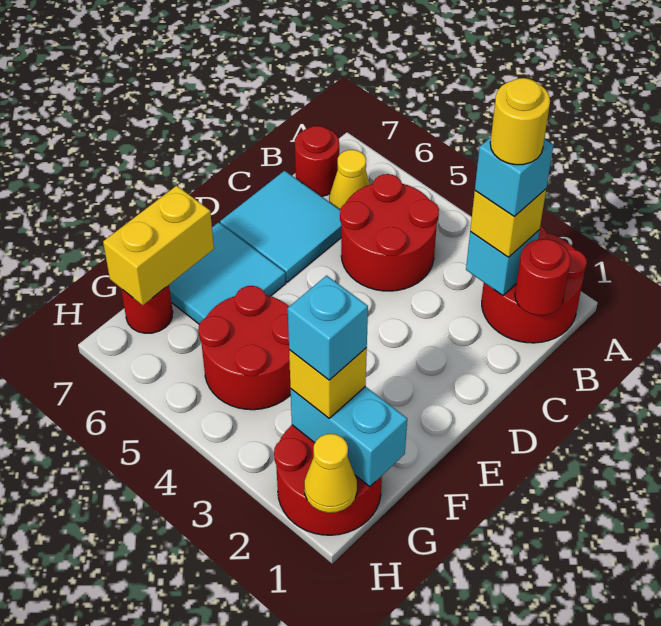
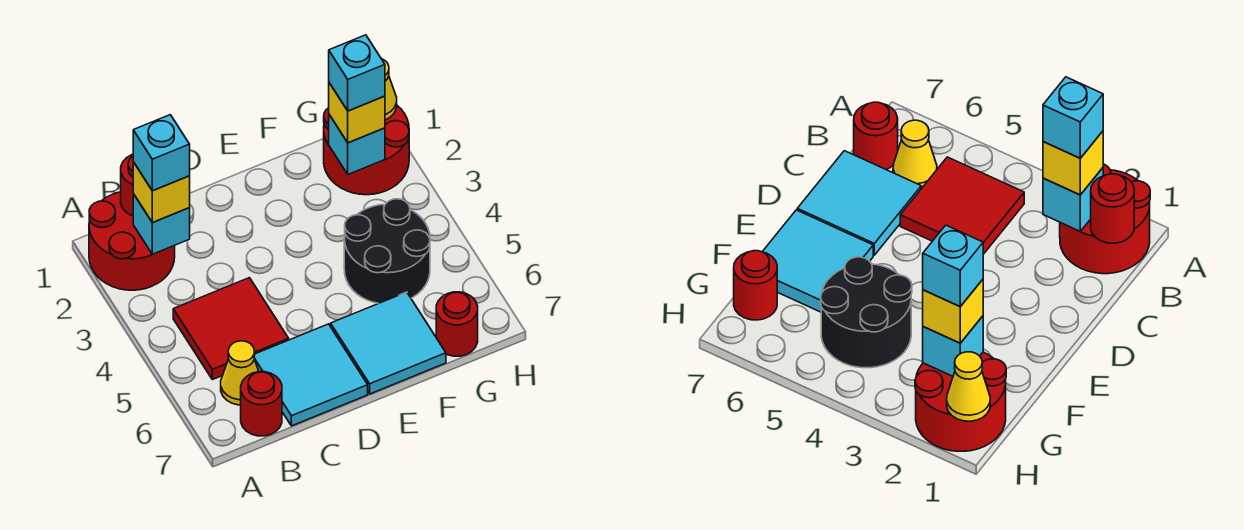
yellow 1x1 round brick [490,78,550,165] -> none
red 2x2 round brick [340,174,439,291] -> red 2x2 tile [173,278,289,380]
red 2x2 round brick [198,286,291,410] -> black 2x2 round brick [344,199,430,303]
yellow 1x2 brick [103,186,214,305] -> none
cyan 1x2 brick [291,386,407,487] -> cyan 1x1 brick [329,115,385,174]

